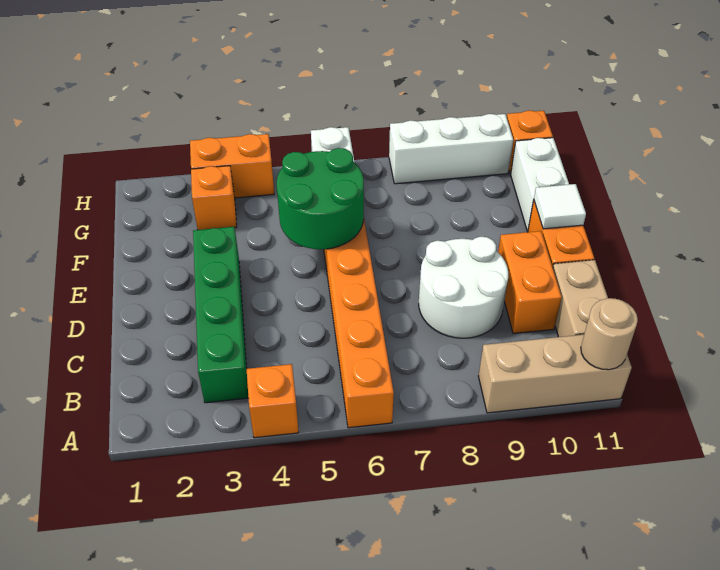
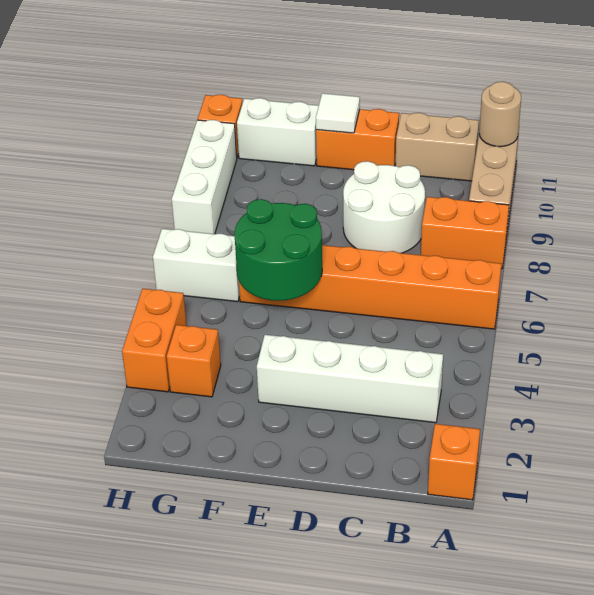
orange 1x1 brick [247,364,299,438] -> orange 1x1 brick moved to [428,424,480,500]
green 1x4 brick [193,227,248,403] -> white 1x4 brick [257,335,443,423]
orange 1x2 brick [498,231,562,334] -> orange 1x2 brick moved to [421,197,509,269]

